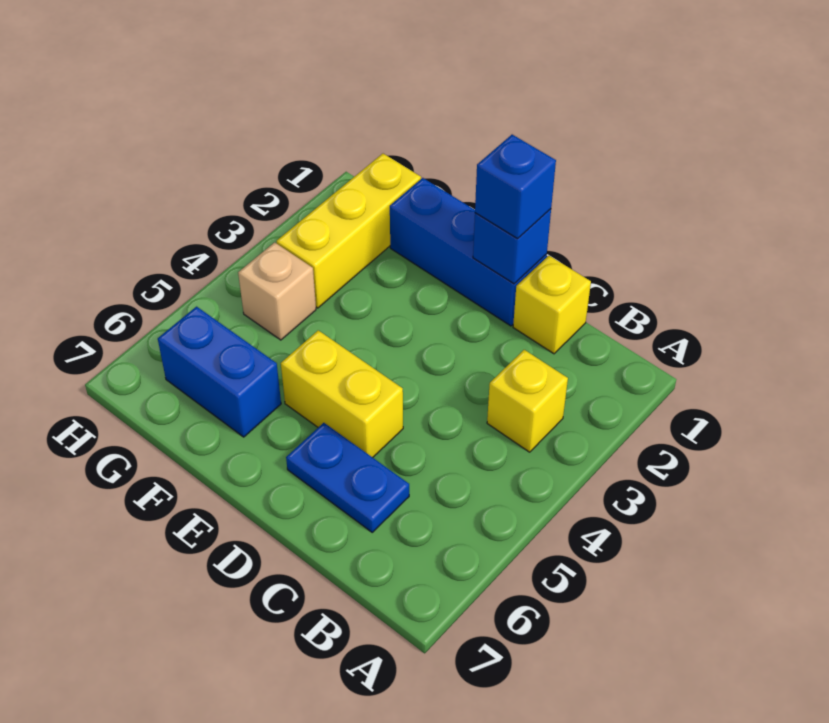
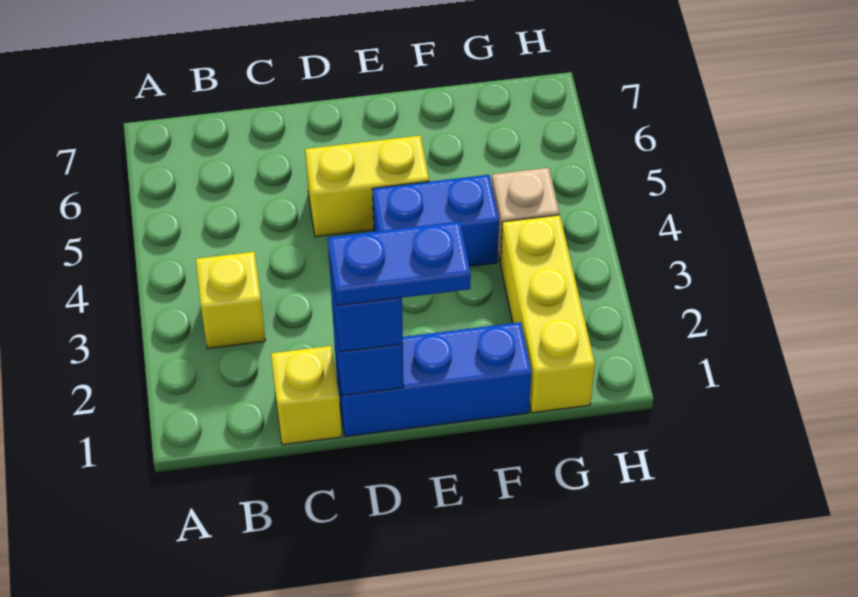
blue 1x2 plate [286,423,409,532] -> blue 1x2 plate moved to [328,222,471,306]
blue 1x2 brick [158,307,281,437] -> blue 1x2 brick moved to [372,175,499,266]

